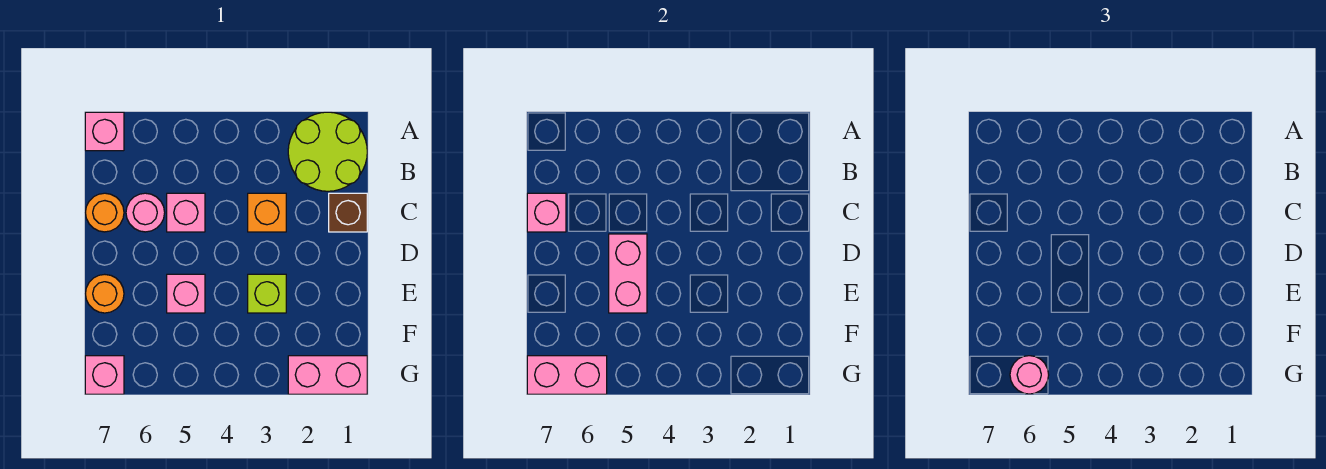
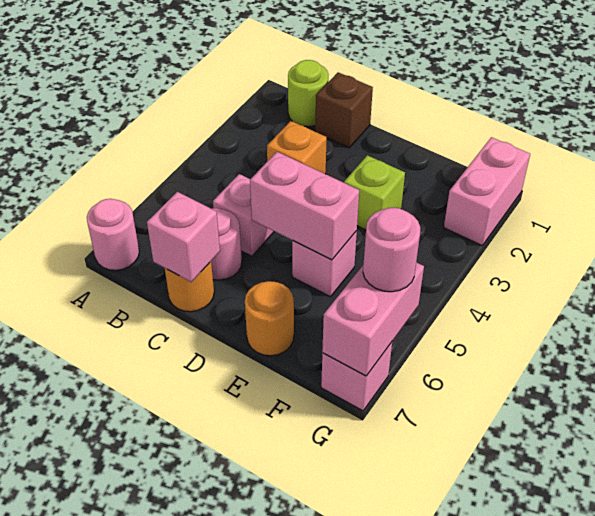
lime 2x2 round brick [288,112,367,191] -> lime 1x1 round brick [288,60,328,127]
pink 1x1 brick [85,112,124,151] -> pink 1x1 round brick [87,199,139,270]

